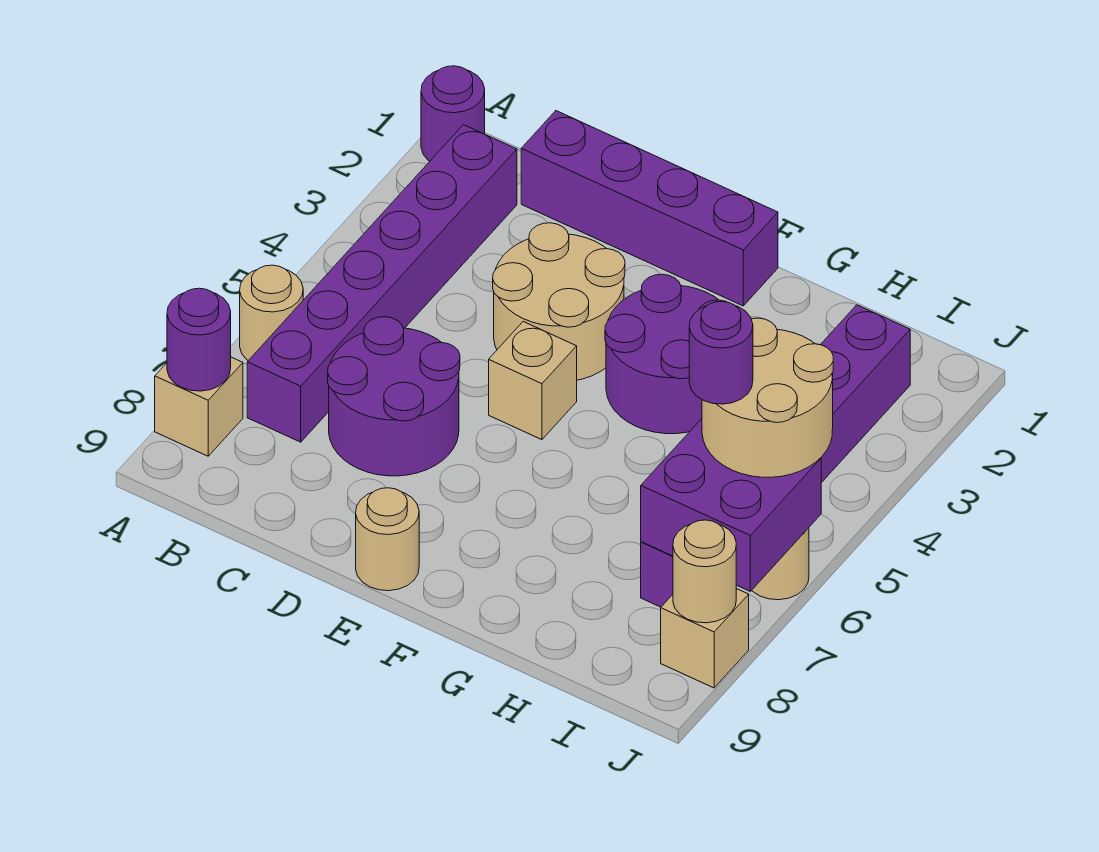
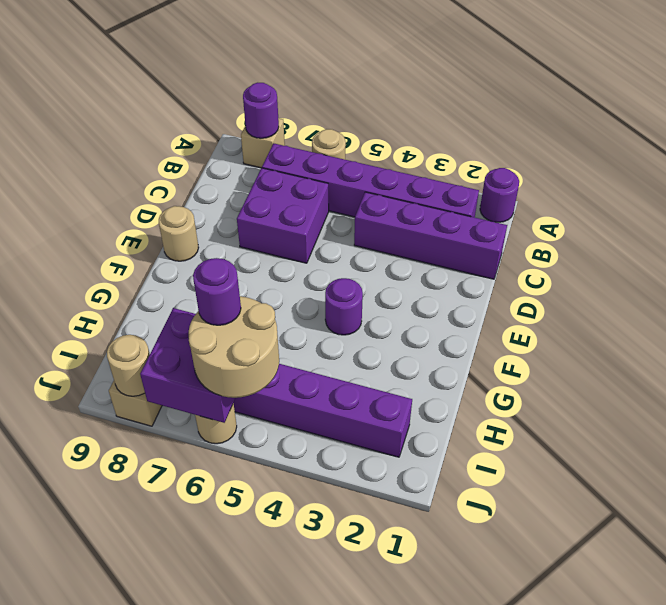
purple 1x4 brick [521,111,778,306] -> purple 1x4 brick turned to [354,192,507,279]
purple 2x2 round brick [328,317,460,476] -> purple 2x2 brick [237,168,329,263]
tan 2x2 round brick [493,223,625,380] -> none
tan 1x1 brick [489,322,577,440] -> none
purple 2x2 round brick [605,274,726,434] -> purple 1x1 round brick [325,278,363,335]

